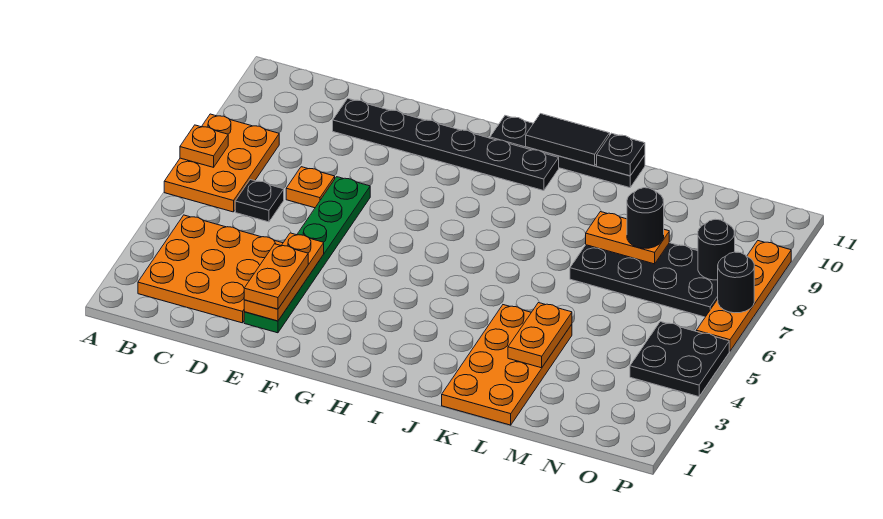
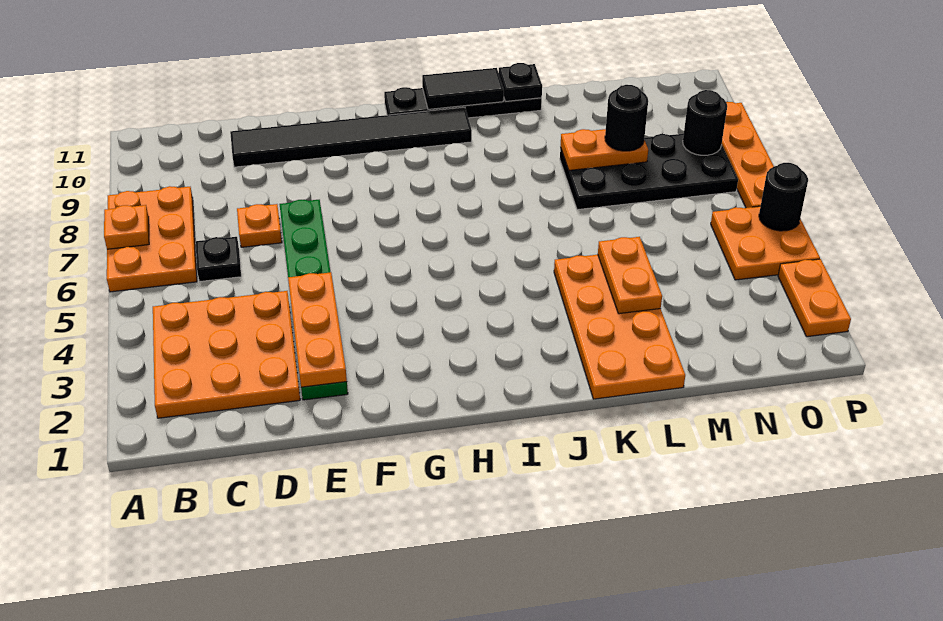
black 1x6 plate [333,99,559,191] -> black 1x6 tile [230,107,472,167]
orange 1x2 plate [244,244,308,309] -> orange 1x2 plate moved to [778,259,851,337]
black 2x2 plate [630,322,729,397] -> orange 2x2 plate [711,206,820,280]
black 1x1 round brick [718,252,754,313] -> black 1x1 round brick moved to [759,163,808,231]

